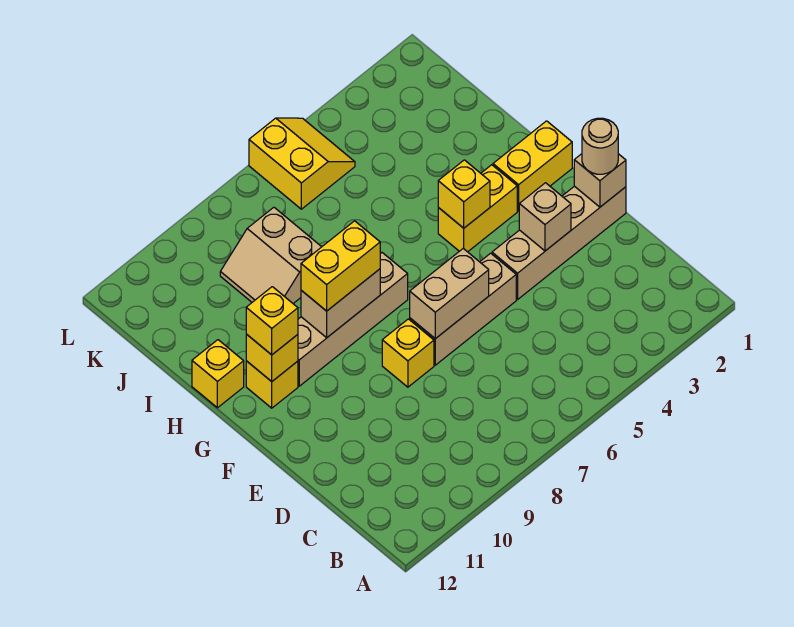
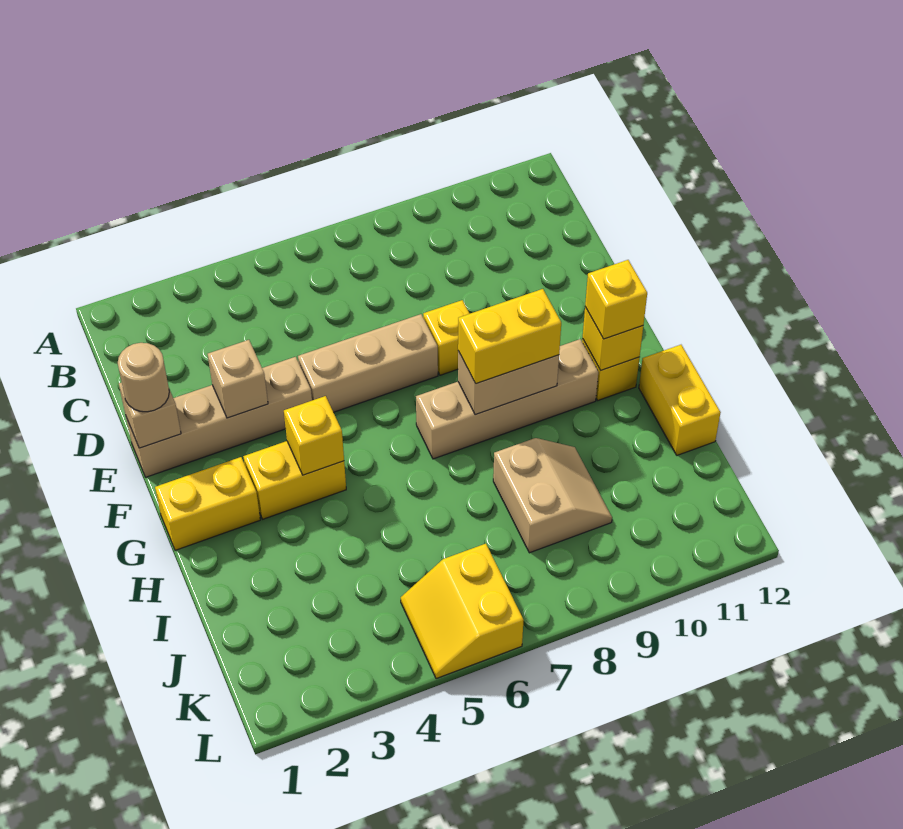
tan 1x2 brick [410,248,489,339] -> none
yellow 1x1 brick [192,340,244,408] -> yellow 1x2 brick [639,345,721,455]

